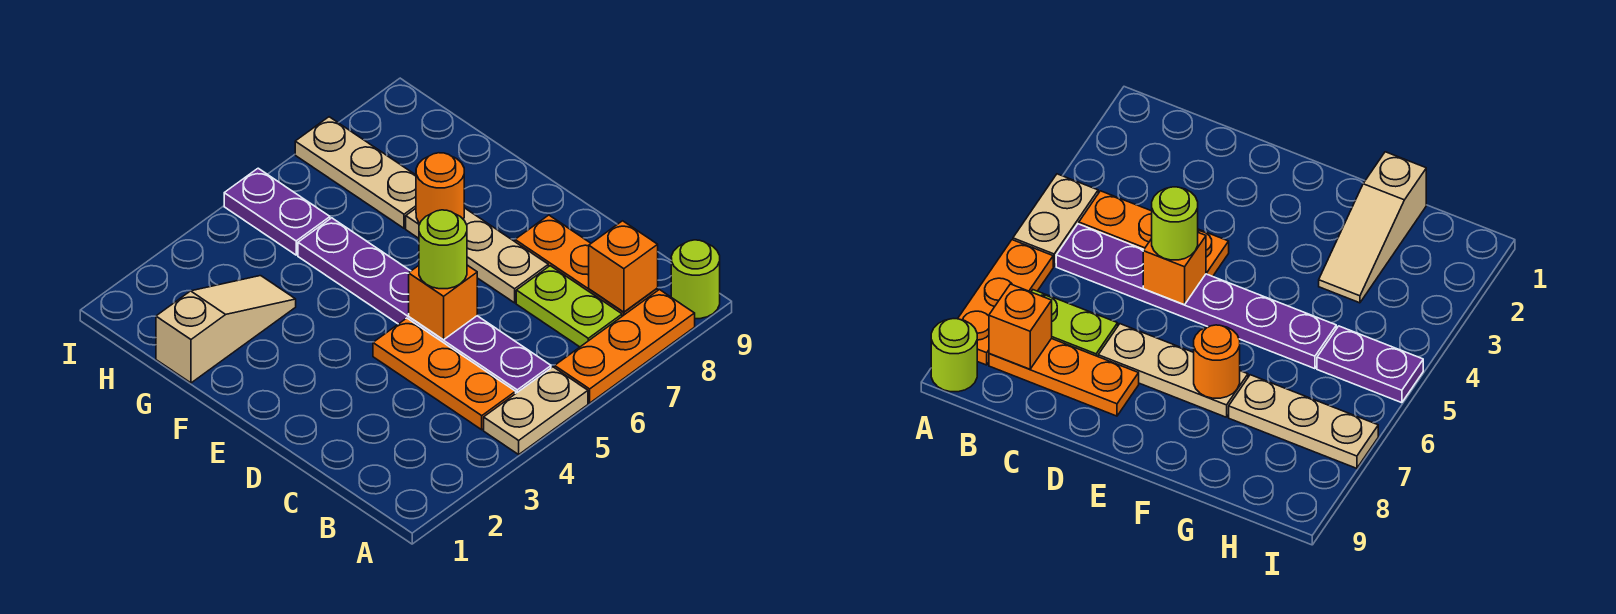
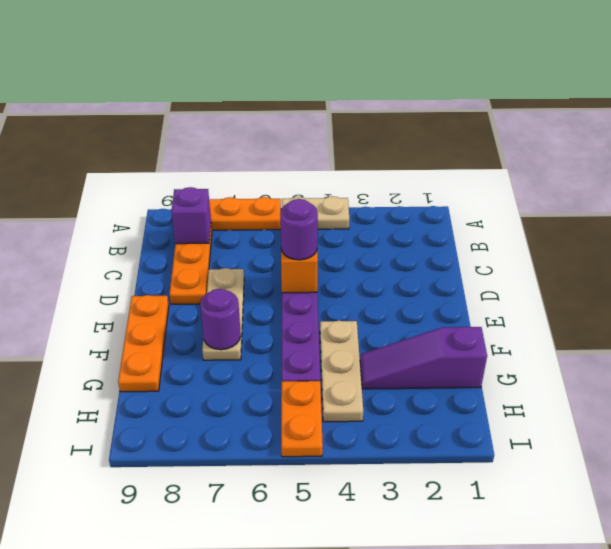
lime 1x1 round brick [671,240,720,319] -> none
orange 1x3 plate [373,318,516,430] -> orange 1x3 plate moved to [118,295,169,392]
lime 1x2 plate [516,266,622,347] -> none
orange 1x1 brick [589,221,658,312] -> purple 1x1 brick [171,187,211,244]
lime 1x1 round brick [419,210,467,289] -> purple 1x1 round brick [280,199,318,260]
orange 1x1 round brick [416,153,464,223] -> purple 1x1 round brick [200,289,241,350]
tan 1x3 slope [156,276,296,383] -> purple 1x3 slope [360,327,487,389]
tan 1x3 plate [295,117,416,228] -> tan 1x3 plate moved to [320,321,363,422]
purple 1x2 plate [224,168,330,255] -> orange 1x2 plate [281,381,323,457]

